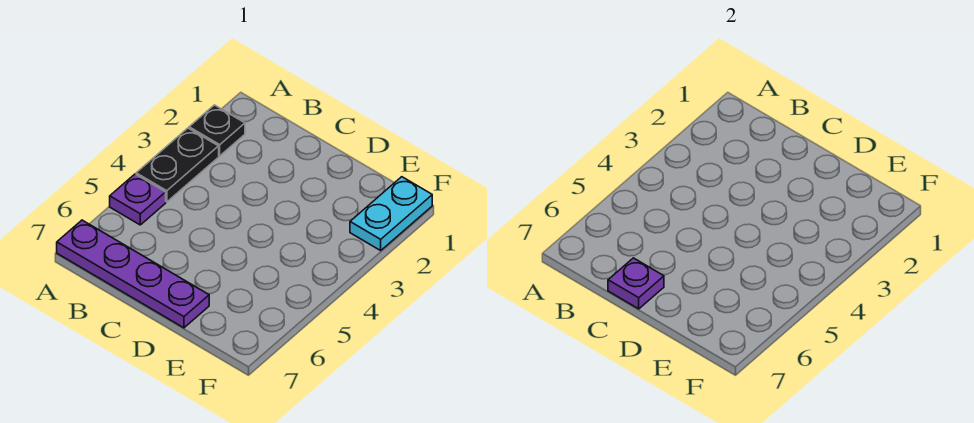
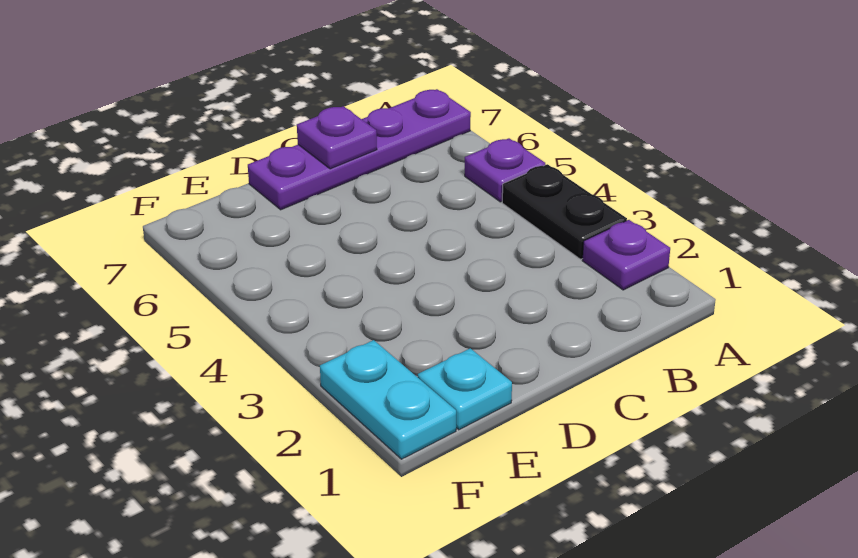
black 1x1 plate [189,105,245,156] -> purple 1x1 plate [582,220,670,290]
none -> cyan 1x1 plate [418,348,512,430]

